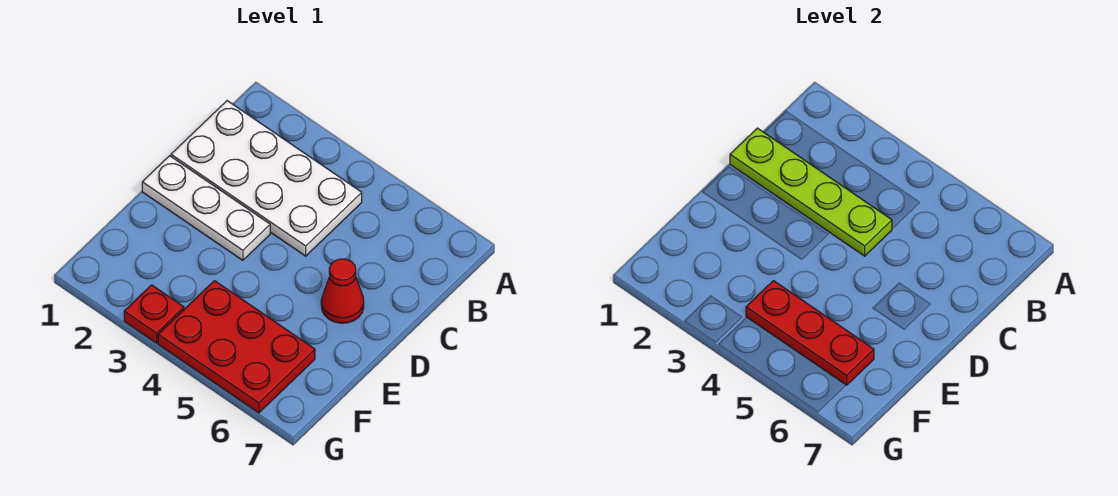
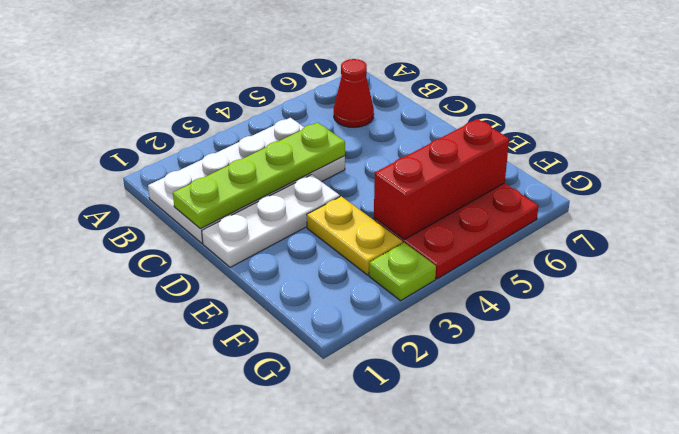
red 1x1 cone [321,259,364,323] -> red 1x1 cone moved to [334,59,374,127]
none -> yellow 1x2 plate [307,196,403,275]
red 1x3 plate [746,281,874,385] -> red 1x3 brick [374,119,509,240]
red 1x1 plate [124,285,184,343] -> lime 1x1 plate [369,243,436,301]

